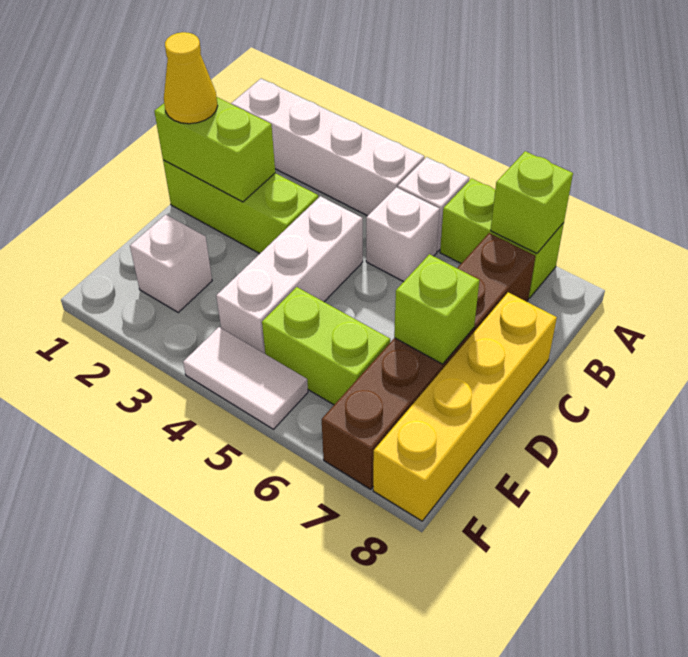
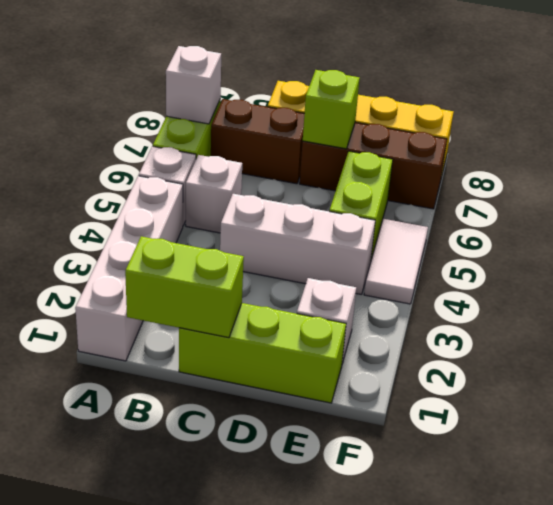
lime 1x1 brick [491,151,573,253] -> white 1x1 brick [166,46,221,124]
lime 1x3 brick [163,160,318,254] -> lime 1x3 brick turned to [179,303,346,403]
lime 1x2 brick [154,97,275,202] -> lime 1x2 brick turned to [125,236,244,338]
yellow 1x1 cone [164,32,218,124] -> none

